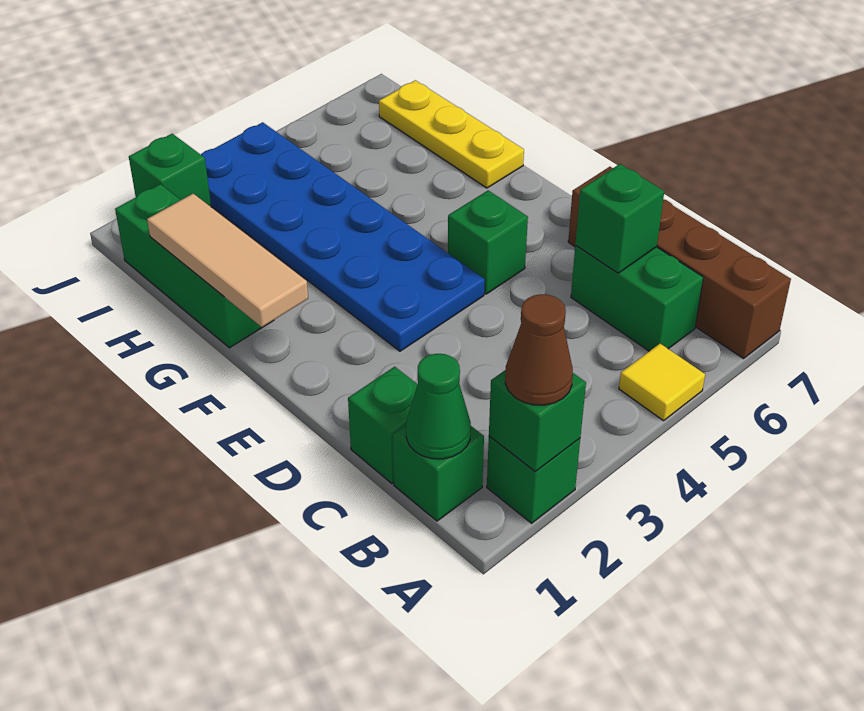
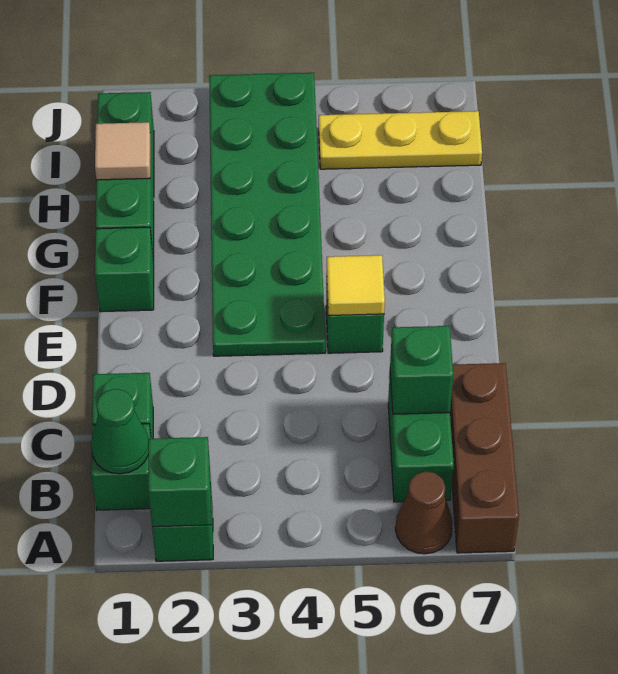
brown 1x1 cone [505,294,573,405] -> brown 1x1 cone moved to [395,471,453,554]
yellow 1x1 tile [619,344,705,421] -> yellow 1x1 tile moved to [327,255,385,315]
brown 1x4 brick [568,167,791,359] -> brown 1x3 brick [450,363,519,553]
blue 2x6 plate [201,122,485,351] -> green 2x6 plate [209,73,325,356]
tan 1x3 tile [147,194,308,327] -> tan 1x1 tile [95,122,150,180]
yellow 1x3 plate [379,80,524,188] -> yellow 1x3 plate turned to [319,111,482,169]
green 1x1 brick [129,134,211,207] -> green 1x1 brick moved to [95,227,154,312]

